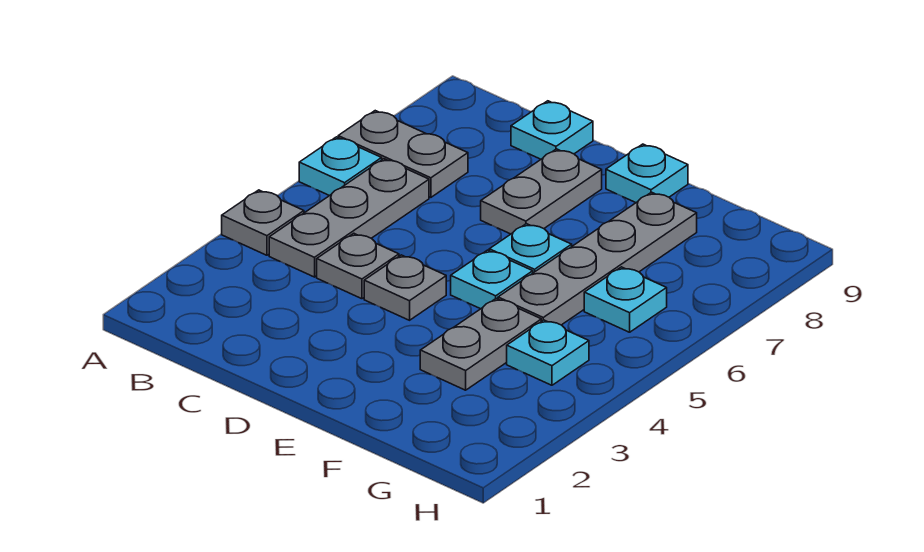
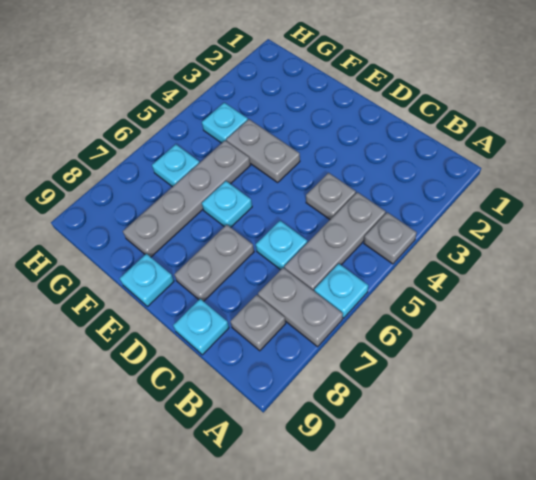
grey 1x1 plate [364,255,446,320] -> grey 1x1 plate moved to [230,295,286,351]
cyan 1x1 plate [451,250,533,309] -> cyan 1x1 plate moved to [256,221,307,270]
grey 1x2 plate [420,298,541,390] -> grey 1x2 plate turned to [226,119,300,182]

